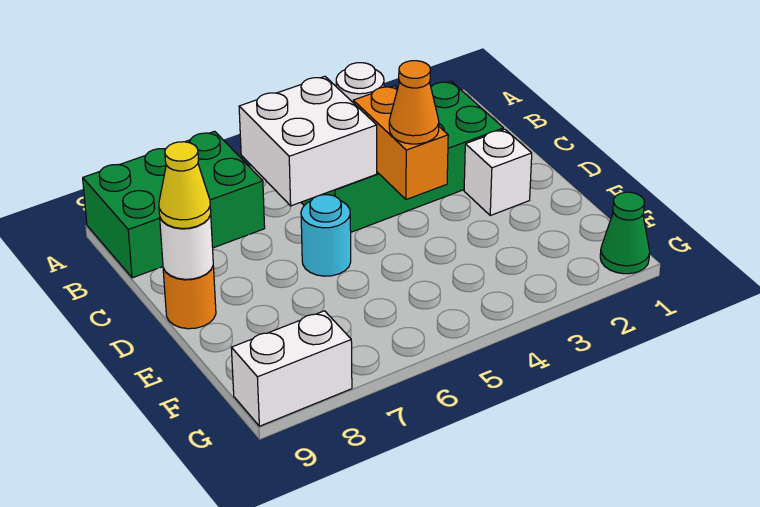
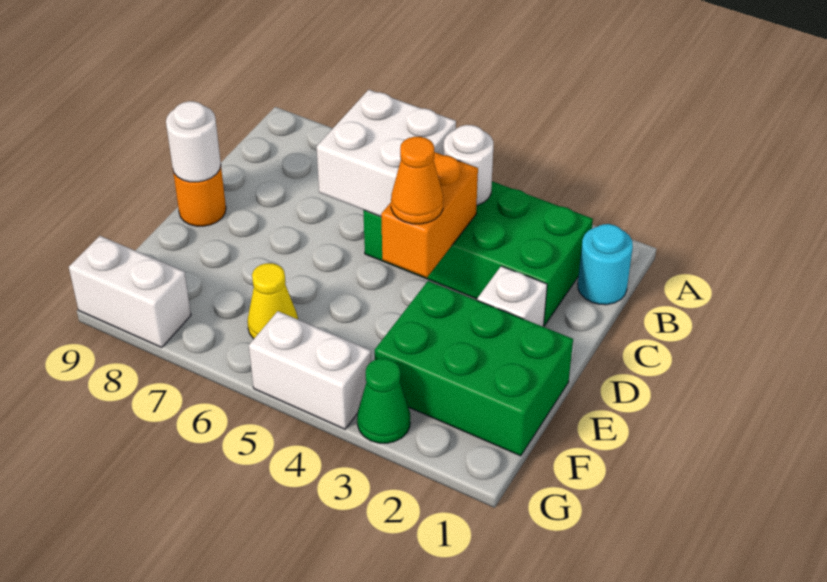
green 2x3 brick [83,131,265,278] -> green 2x3 brick moved to [375,281,573,456]
cyan 1x1 round brick [301,195,351,276] -> cyan 1x1 round brick moved to [578,224,633,305]
yellow 1x1 cone [159,142,211,229] -> yellow 1x1 cone moved to [247,263,298,339]
green 1x1 cone [600,192,650,274] -> green 1x1 cone moved to [357,358,410,443]
none -> white 1x2 brick [249,311,371,429]

